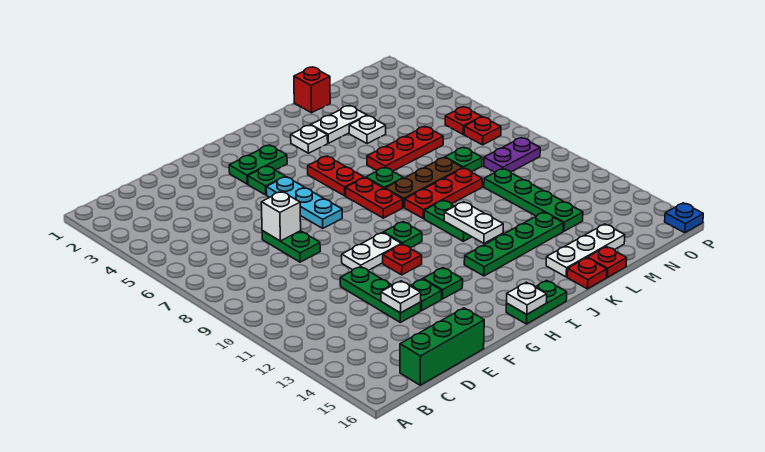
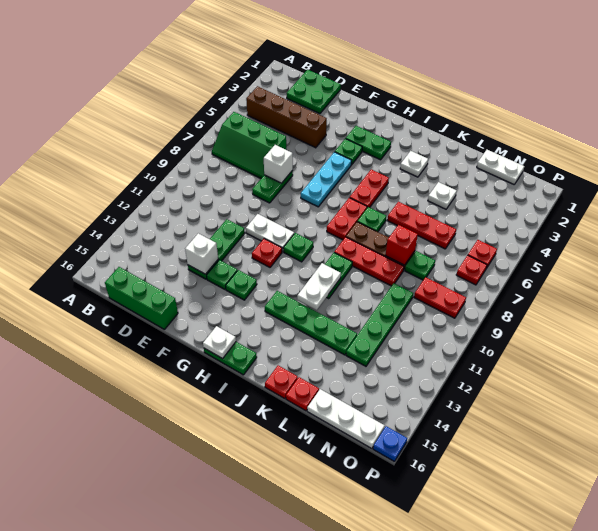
none -> brown 1x4 brick [246,86,327,148]
none -> green 2x3 slope [212,112,286,178]
none -> green 2x2 plate [287,70,341,114]
white 1x1 plate [381,281,421,313] -> white 1x1 brick [185,233,218,274]
white 1x2 plate [311,105,367,143] -> white 1x2 plate moved to [477,150,524,184]
white 1x3 plate [546,224,625,277] -> white 1x3 plate moved to [307,389,385,449]
red 1x1 brick [294,67,330,113] -> red 1x1 brick moved to [385,225,418,265]
purple 1x2 plate [484,138,540,172] -> red 1x2 plate [414,277,466,318]

